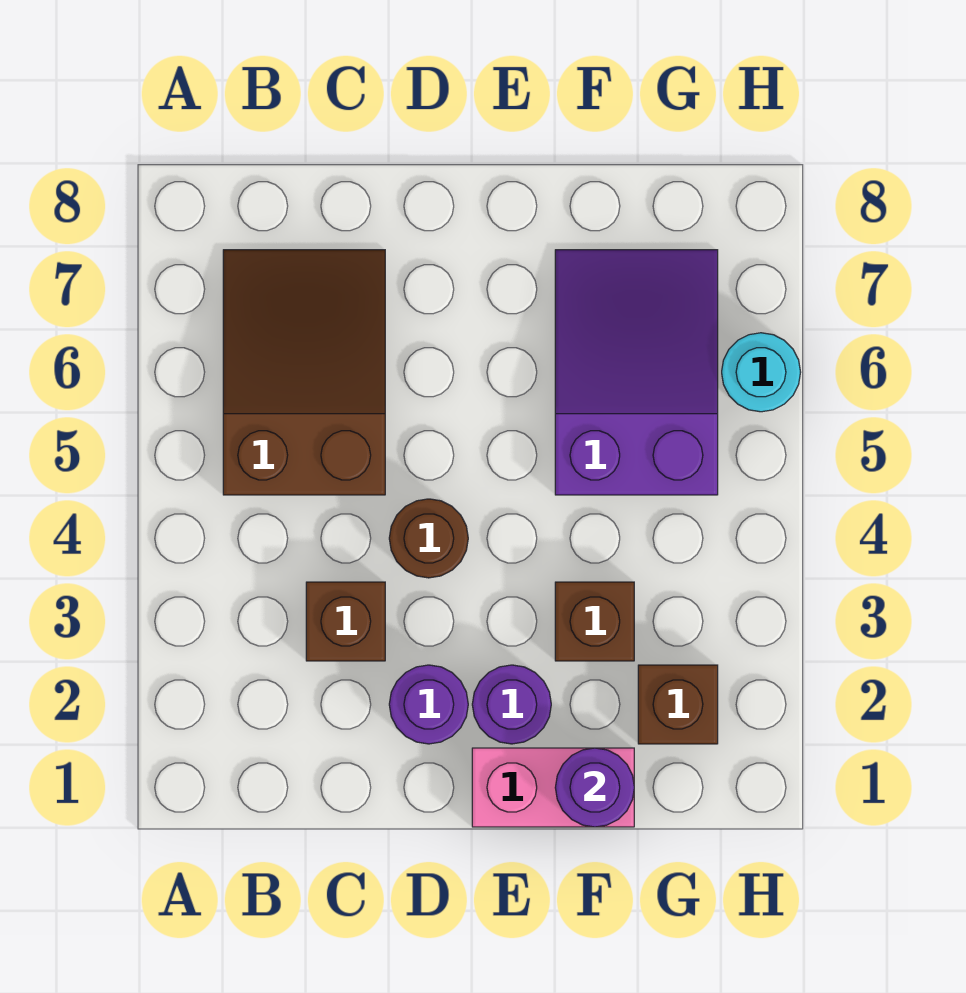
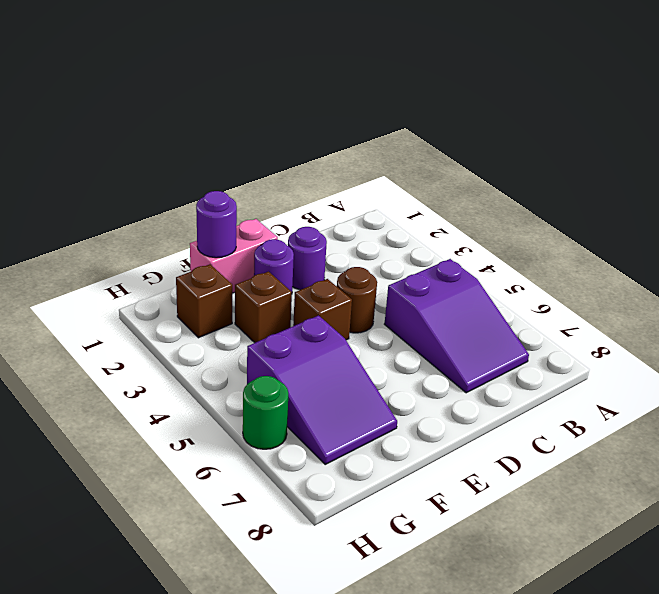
brown 2x3 slope [223,250,385,495] -> purple 2x3 slope [385,259,529,393]
brown 1x1 brick [306,582,385,661] -> brown 1x1 brick moved to [293,279,352,340]
cyan 1x1 round brick [722,333,801,412] -> green 1x1 round brick [243,376,288,449]

